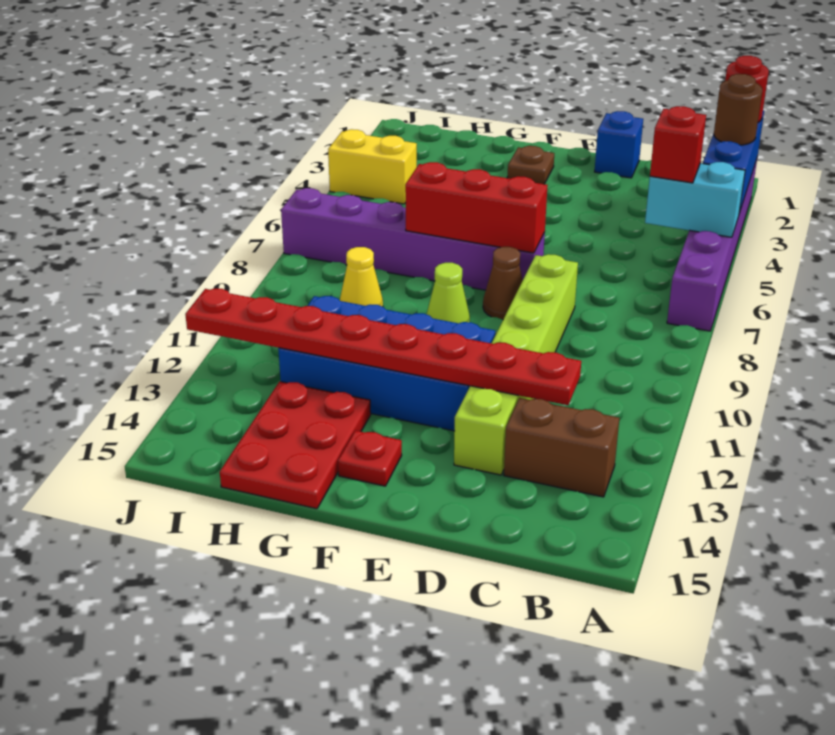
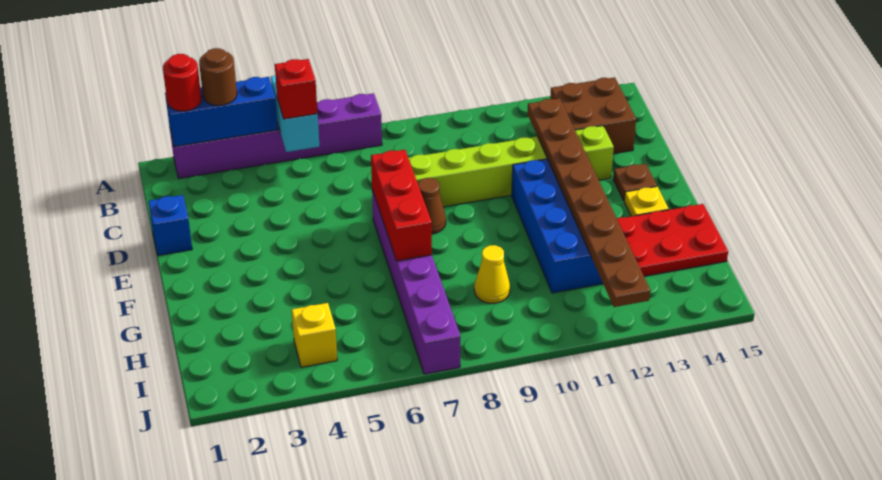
brown 1x2 brick [504,398,619,497] -> brown 2x2 brick [550,77,636,154]
red 1x8 plate [185,289,581,405] -> brown 1x8 plate [528,98,650,307]
brown 1x1 plate [507,146,554,184] -> brown 1x1 plate moved to [613,164,657,200]
lime 1x1 cone [427,263,470,323] -> none
red 1x1 plate [338,431,402,486] -> yellow 1x1 plate [624,186,669,216]
yellow 1x2 brick [328,129,417,204] -> yellow 1x1 brick [292,303,337,367]

